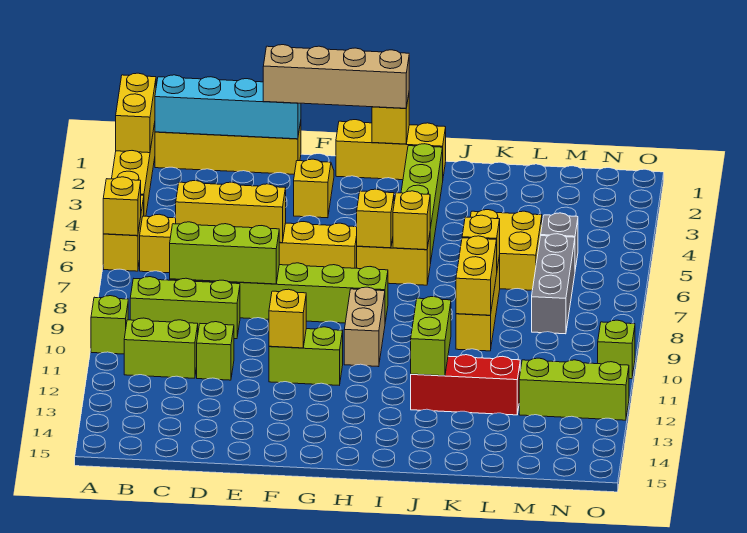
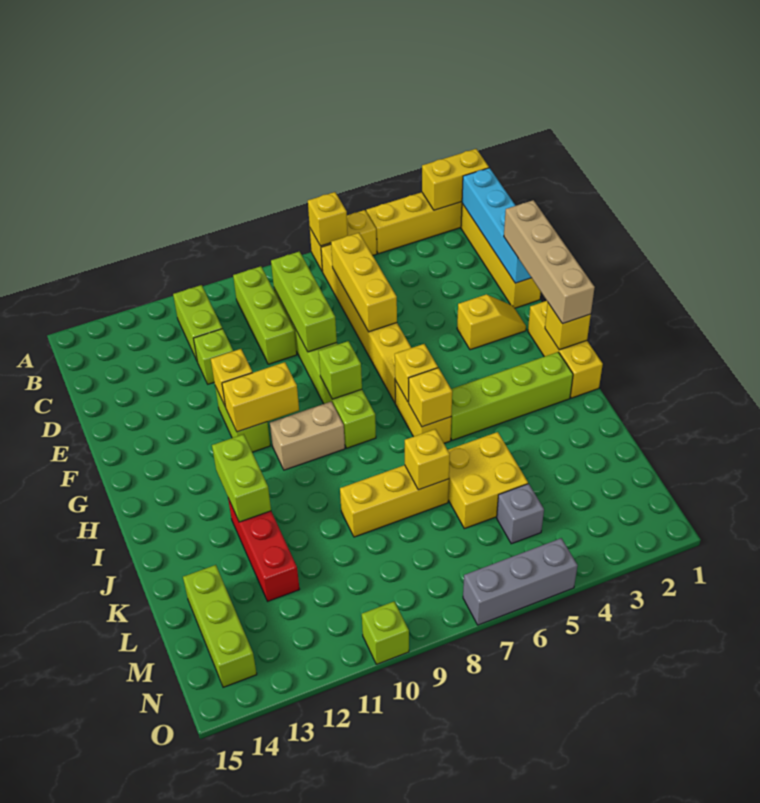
lime 1x1 brick [91,296,128,354] -> lime 1x1 brick moved to [319,341,362,399]
lime 1x2 brick [411,297,451,376] -> lime 1x2 brick turned to [212,434,271,522]
yellow 1x2 brick [456,236,497,315] -> yellow 1x2 brick moved to [222,362,299,432]
grey 1x3 brick [532,234,575,334] -> grey 1x3 brick moved to [463,538,578,625]
lime 1x3 brick [519,358,629,420] -> lime 1x3 brick moved to [183,565,257,687]

